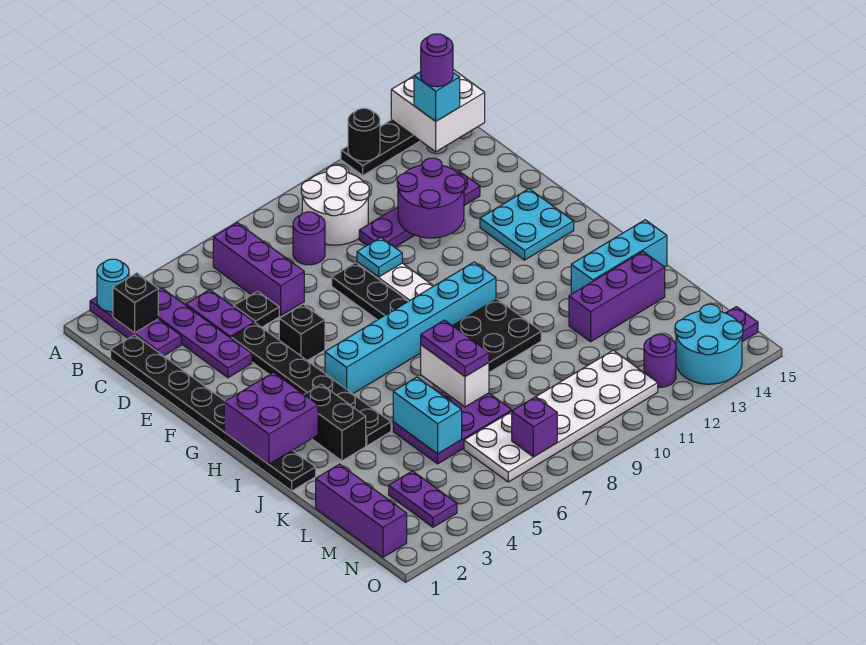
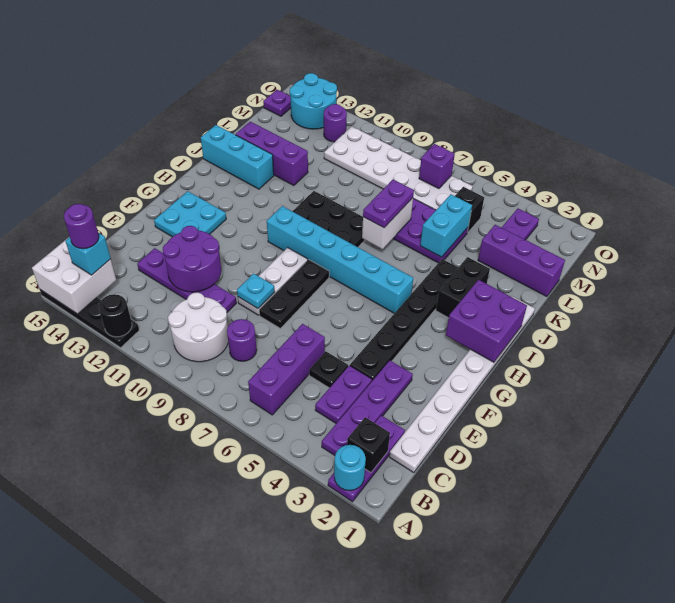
black 1x8 plate [111,335,316,491] -> white 1x8 plate [389,296,535,473]
black 1x1 brick [279,304,325,360] -> black 1x1 brick moved to [455,187,484,233]
purple 1x3 brick [316,464,407,557] -> purple 1x3 brick turned to [478,225,565,297]

